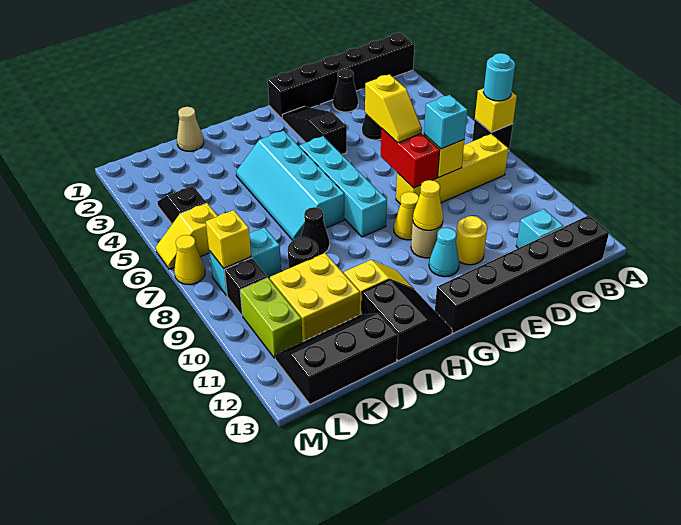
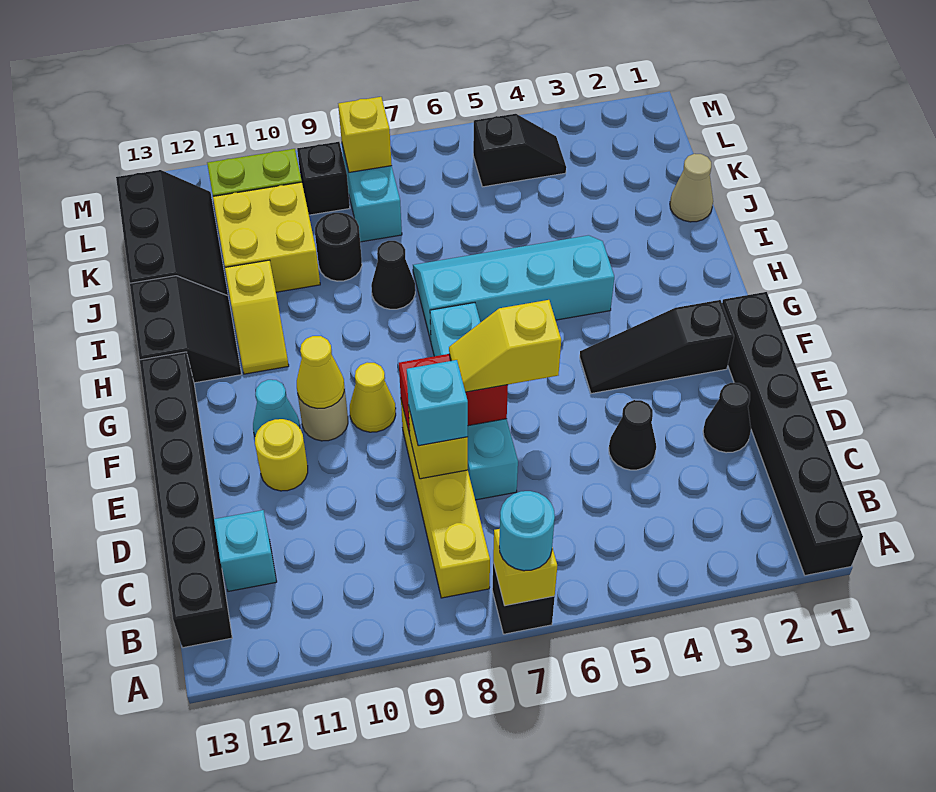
black 1x3 slope [282,106,347,154] -> black 1x3 slope turned to [580,300,734,394]
cyan 1x4 brick [300,136,387,237] -> cyan 1x4 brick turned to [430,303,518,500]
black 2x2 slope [362,280,452,361] -> black 2x2 slope turned to [130,276,241,383]
yellow 1x2 slope [156,203,218,269] -> none
yellow 1x1 cone [174,235,205,284] -> none

